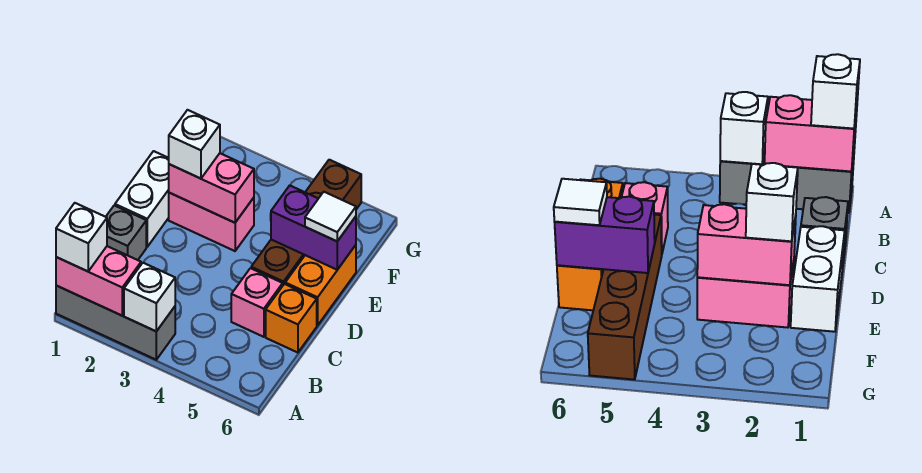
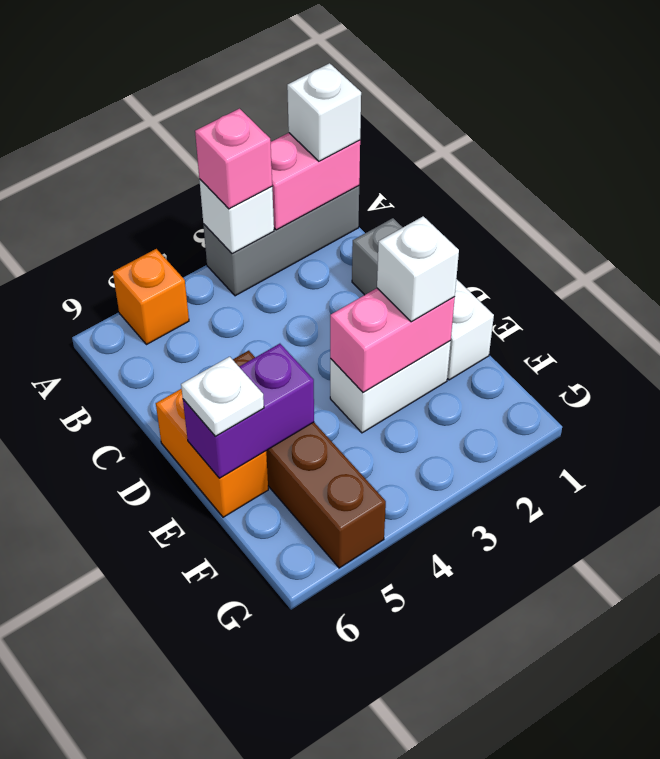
pink 1x1 brick [231,268,283,337] -> pink 1x1 brick moved to [195,109,272,209]
orange 1x1 brick [266,284,317,353] -> orange 1x1 brick moved to [113,249,189,345]
pink 1x2 brick [169,193,254,251] -> white 1x2 brick [330,341,451,433]
white 1x1 tile [305,192,356,241] -> white 1x1 plate [181,357,264,437]

